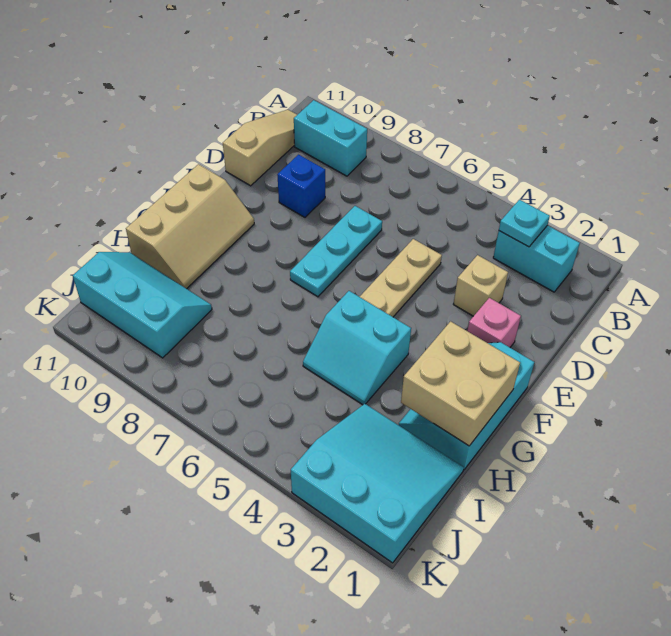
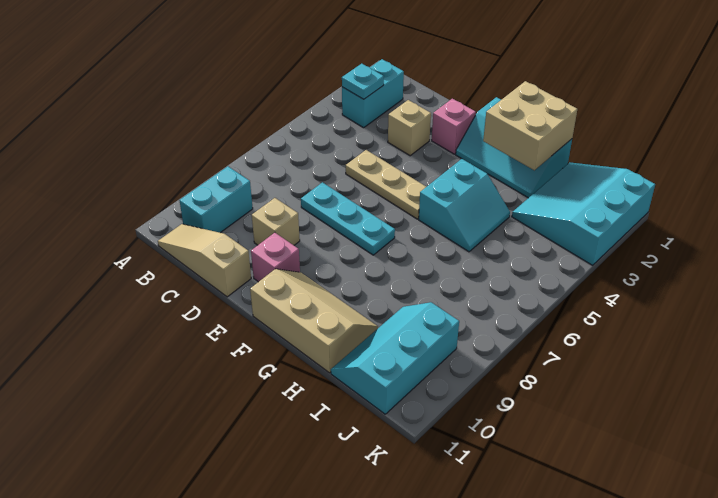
blue 1x1 brick [277,155,325,217] -> tan 1x1 brick [252,198,300,245]
none -> pink 1x1 brick [251,233,300,282]

